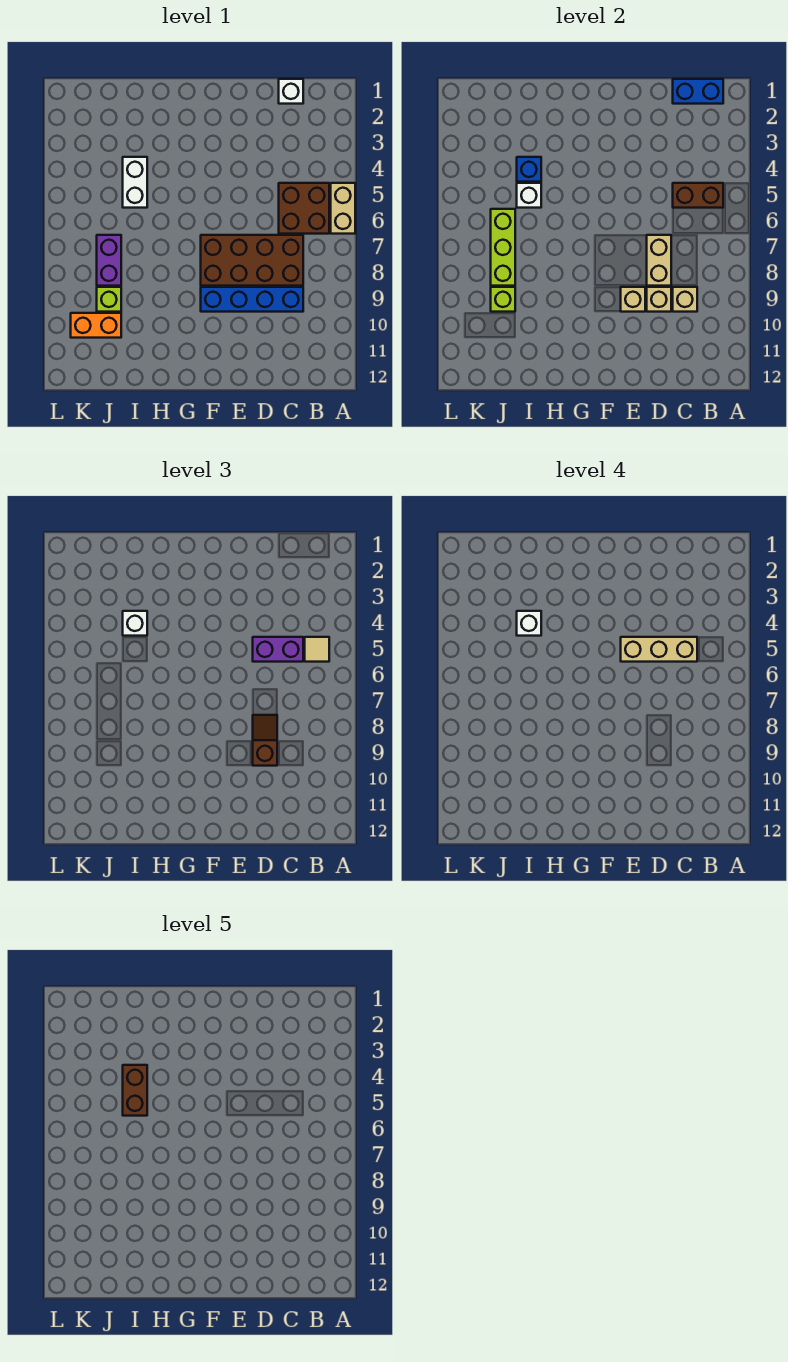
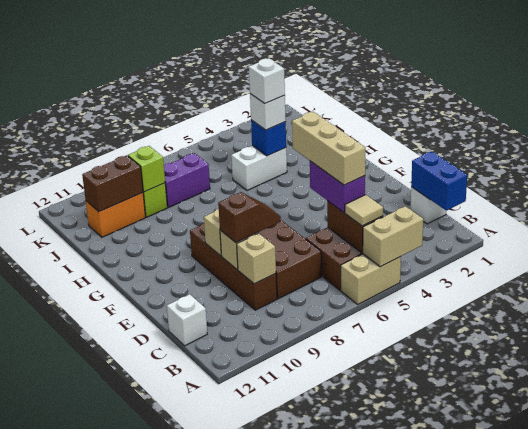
blue 1x4 brick [201,287,303,312] -> brown 1x4 brick [190,223,277,310]
tan 1x2 brick [647,235,671,286] -> tan 1x2 brick moved to [363,206,423,267]
brown 1x2 brick [123,1065,147,1116] -> brown 1x2 brick moved to [82,155,143,212]
white 1x1 brick [517,183,541,208] -> white 1x1 brick moved to [167,294,207,346]
lime 1x3 brick [491,209,515,286] -> none
orange 1x2 brick [71,313,121,338] -> orange 1x2 brick turned to [86,193,146,237]

